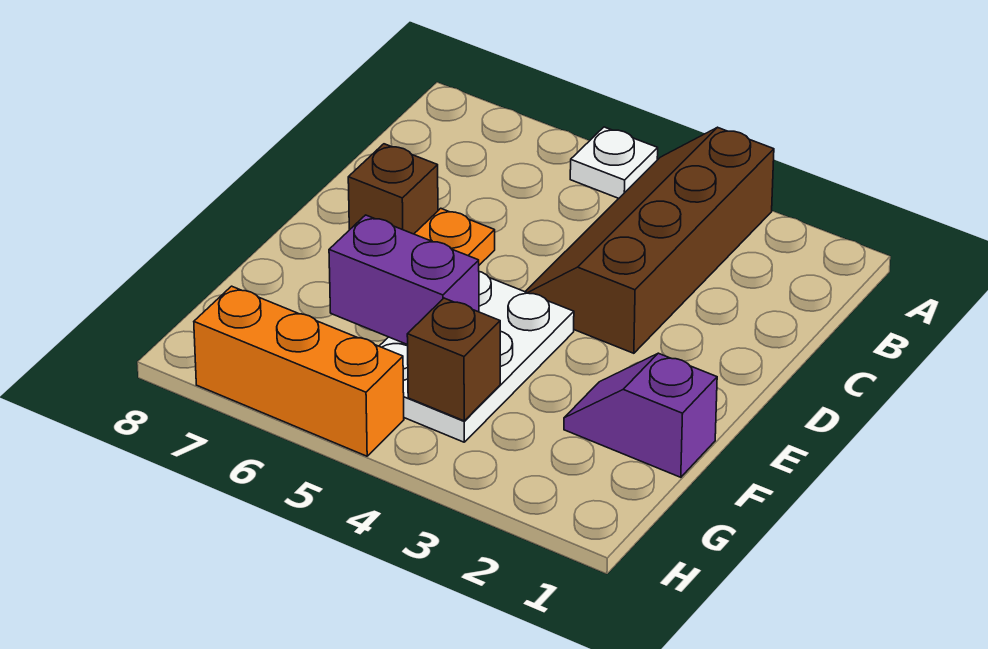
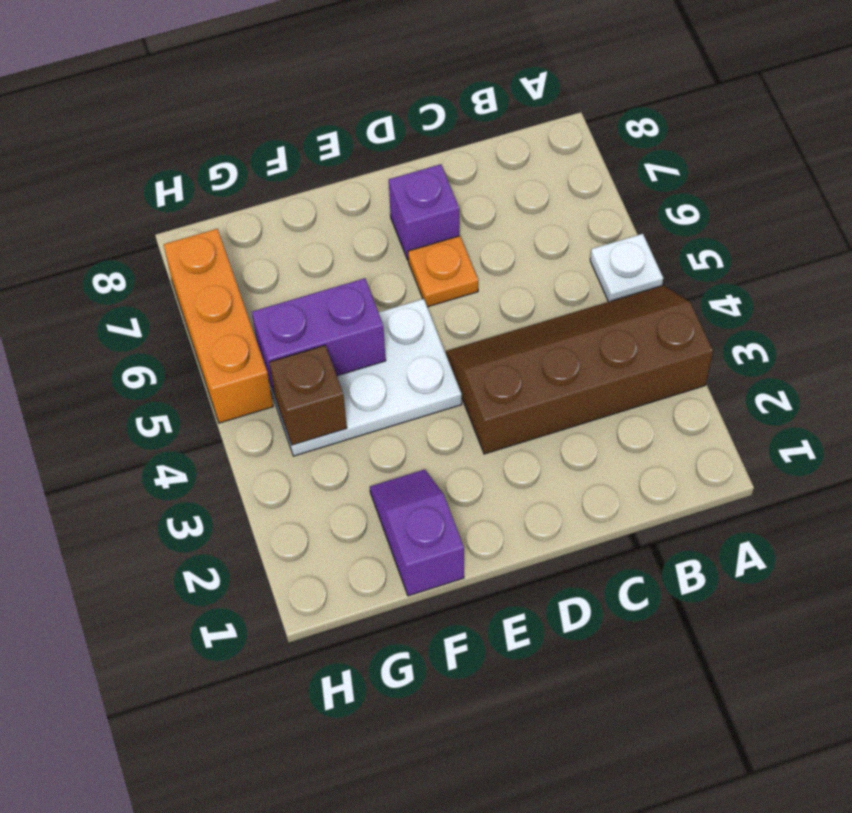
brown 1x1 brick [348,144,438,234] -> purple 1x1 brick [389,164,459,260]
purple 1x2 brick [329,215,479,345] -> purple 1x2 brick turned to [252,278,386,395]

